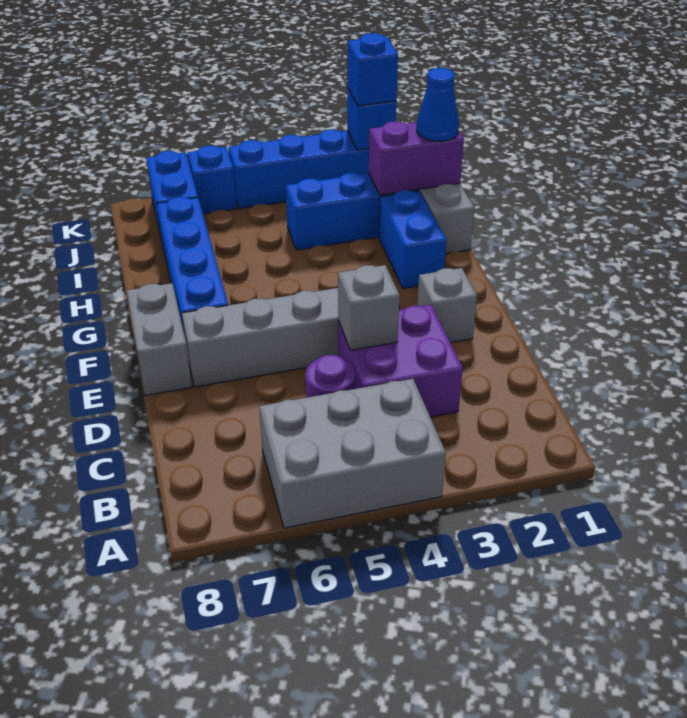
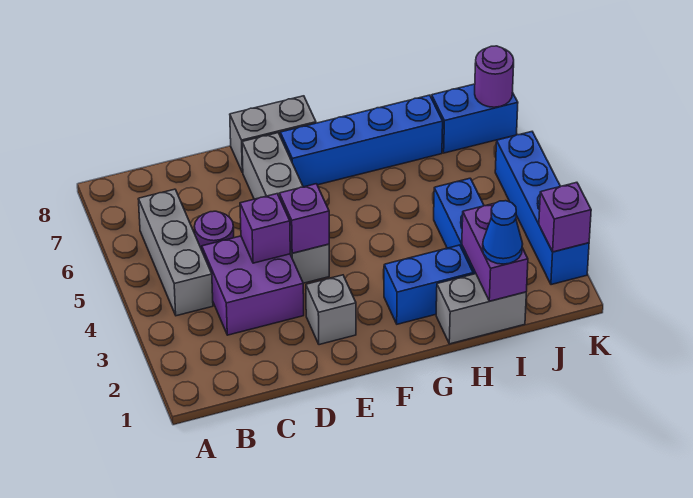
grey 2x3 brick [259,379,446,528] -> grey 1x3 brick [138,189,213,316]
grey 1x1 brick [338,265,400,350] -> purple 1x1 brick [240,194,290,263]
none -> purple 1x1 brick [279,184,329,253]
blue 1x1 brick [347,87,396,150] -> purple 1x1 brick [539,182,591,252]
blue 1x1 brick [347,33,398,106] -> none
blue 1x1 brick [188,146,237,214] -> none
none -> purple 1x1 round brick [475,46,514,107]

